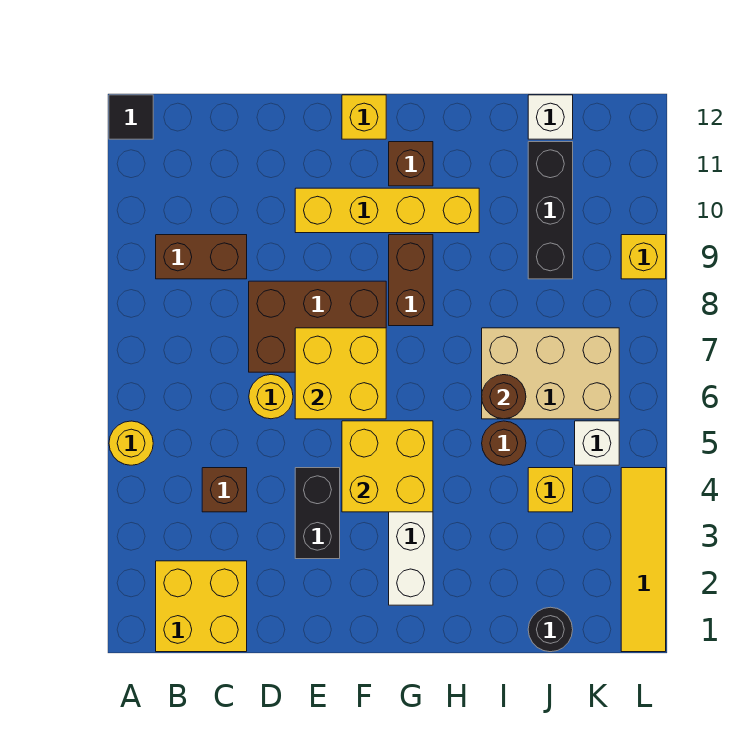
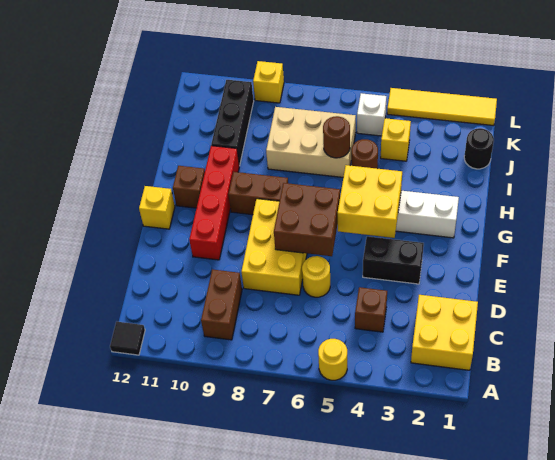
brown 2x3 brick [249,281,386,372] -> yellow 2x3 brick [241,199,307,295]
yellow 2x2 brick [295,328,386,419] -> brown 2x2 brick [274,183,340,256]
yellow 1x4 brick [295,188,479,233] -> red 1x4 brick [189,146,239,260]
tan 2x3 brick [482,328,619,419] -> tan 2x3 brick turned to [266,107,356,177]
black 1x3 brick [528,142,573,279] -> black 1x3 brick turned to [211,80,254,166]
white 1x1 brick [528,95,573,139] -> none

